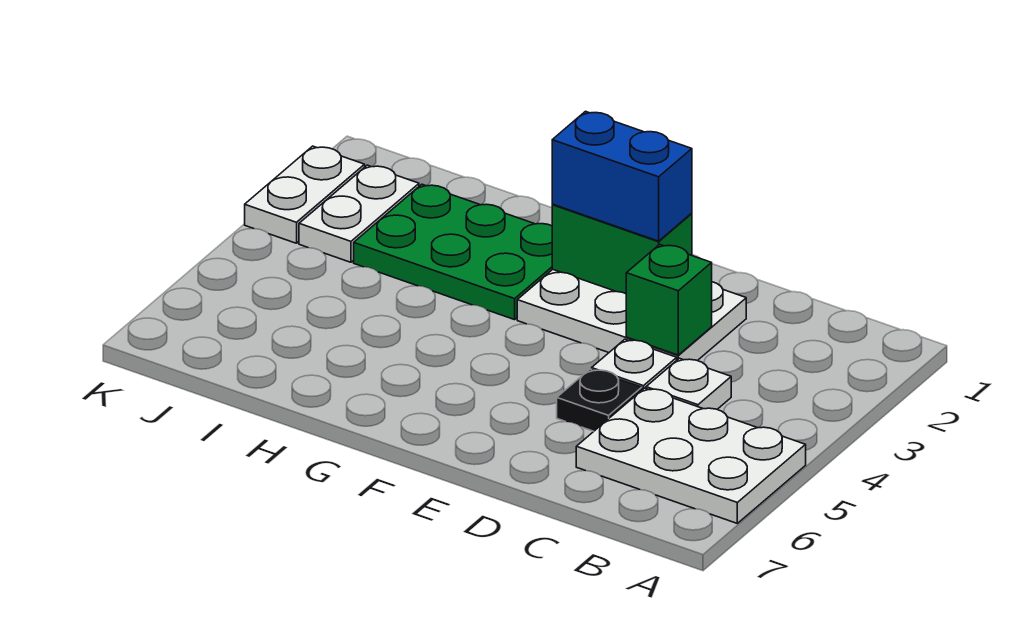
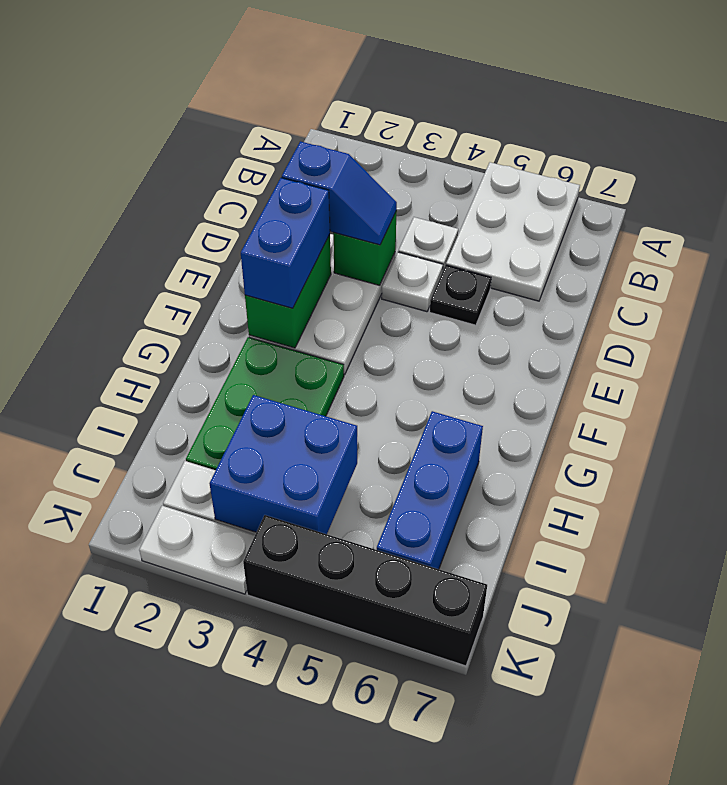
none -> blue 1x2 slope [282,141,397,245]
none -> blue 1x3 brick [377,411,483,569]
none -> blue 2x2 brick [209,395,357,534]
none -> black 1x4 brick [243,515,487,666]

